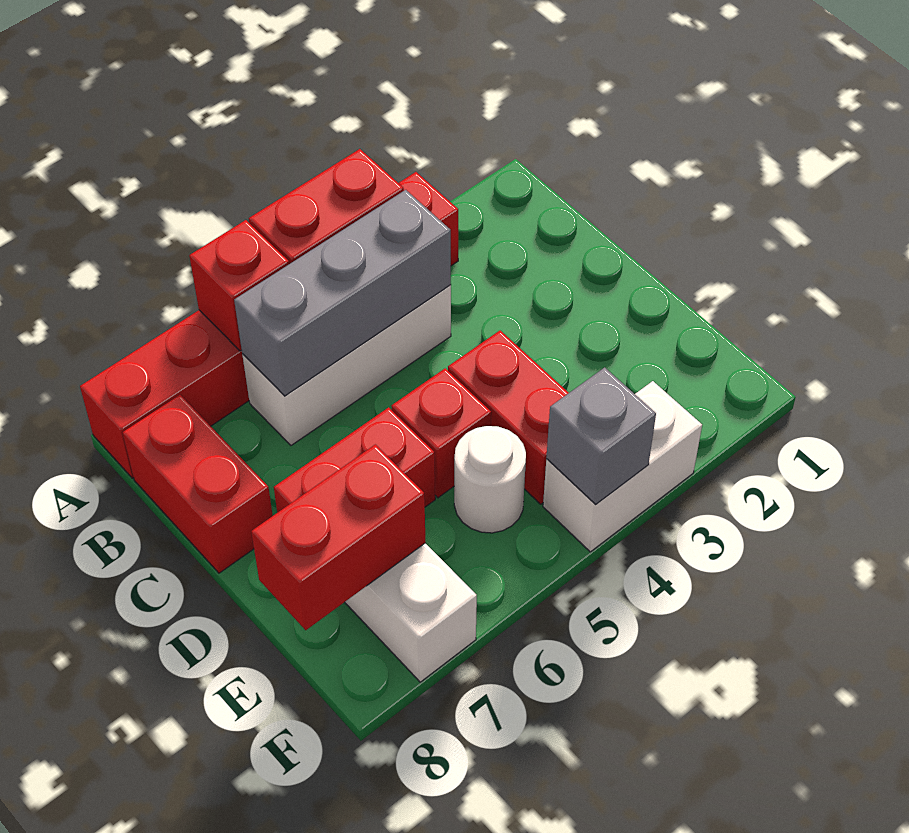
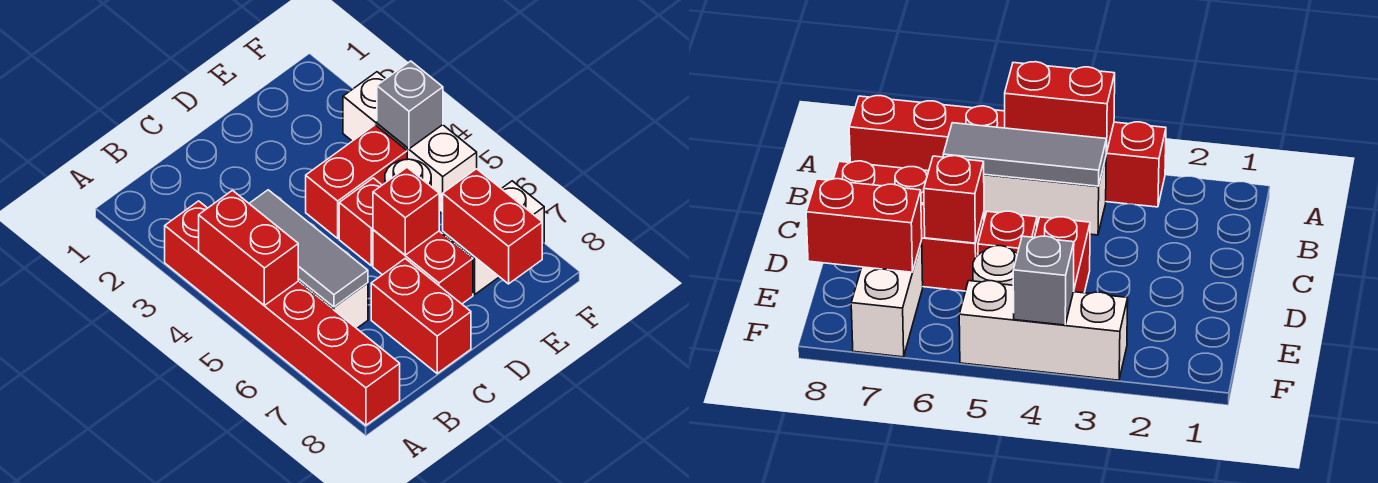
red 1x1 brick [189,220,289,351] -> red 1x1 brick moved to [373,168,439,255]
grey 1x3 brick [234,190,451,396] -> grey 1x3 tile [249,190,368,307]
red 1x2 brick [123,395,273,573] -> red 1x2 brick turned to [371,259,471,373]
white 1x2 brick [543,381,702,552] -> white 1x3 brick [343,72,477,214]

